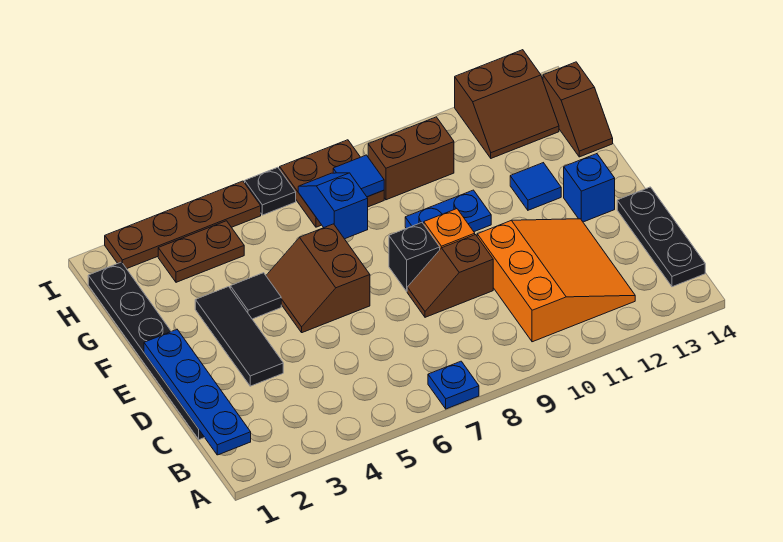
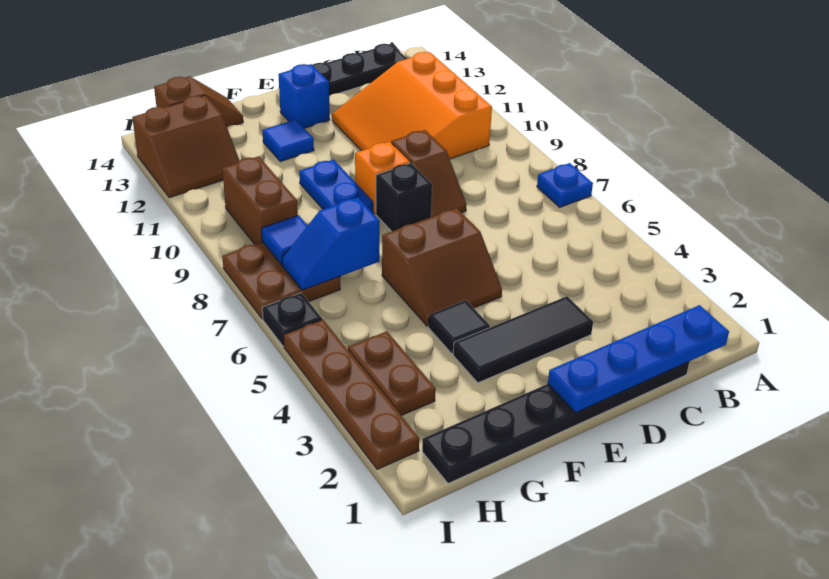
orange 3x3 slope [477,219,635,342] -> orange 3x3 slope turned to [332,52,492,159]
brown 2x2 slope [455,50,559,158] -> brown 2x2 slope turned to [132,96,239,198]

